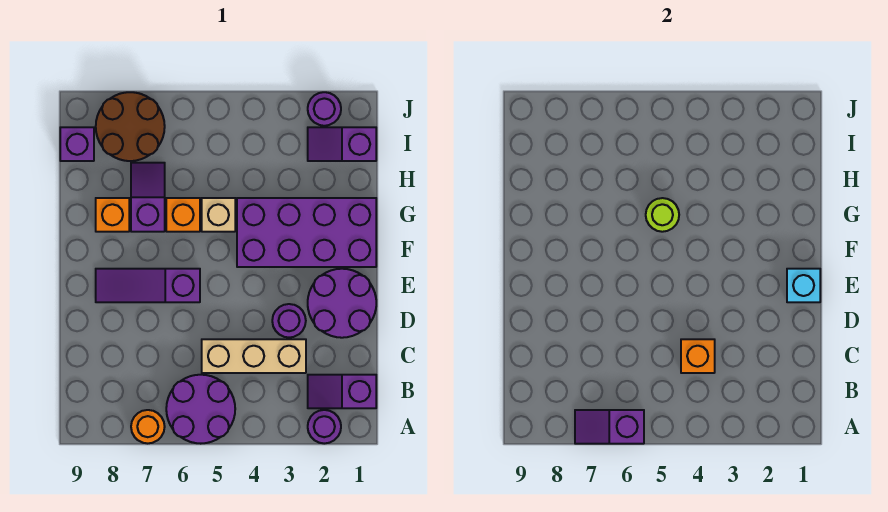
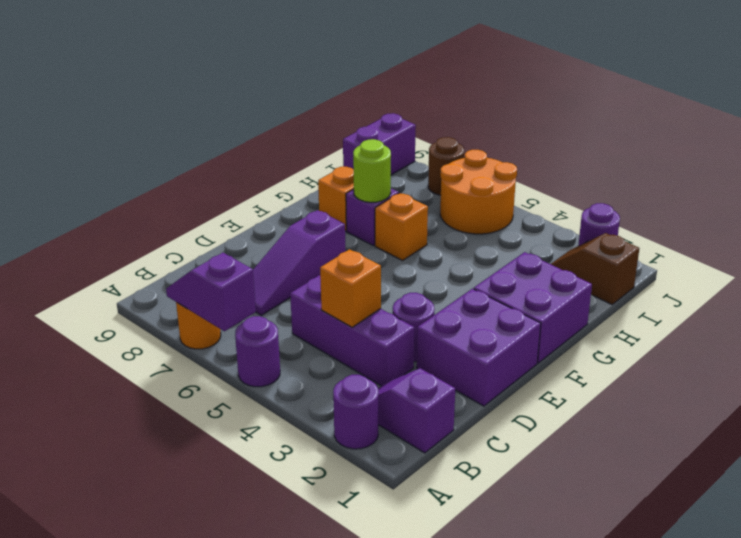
purple 2x2 round brick [166,375,235,444] -> purple 1x1 round brick [235,316,280,387]
tan 1x3 brick [202,339,306,373] -> purple 1x3 brick [290,275,414,386]
purple 2x2 round brick [308,269,376,338] -> purple 2x2 brick [417,289,541,406]
cyan 1x1 brick [787,269,820,302] -> none
purple 1x3 slope [96,269,200,302] -> purple 1x3 slope turned to [253,210,346,315]
purple 2x4 brick [237,198,376,267] -> purple 2x2 brick [474,252,592,363]
tan 1x1 brick [202,198,235,232] -> none
lime 1x1 round brick [646,198,679,232] -> lime 1x1 round brick moved to [353,139,391,202]
purple 1x2 slope [308,127,376,161] -> brown 1x2 slope [551,233,639,304]
none -> orange 2x2 round brick [440,150,517,234]
brown 2x2 round brick [96,92,165,161] -> brown 1x1 round brick [428,137,464,195]
purple 1x1 brick [60,127,94,161] -> purple 1x2 brick [343,113,416,175]

